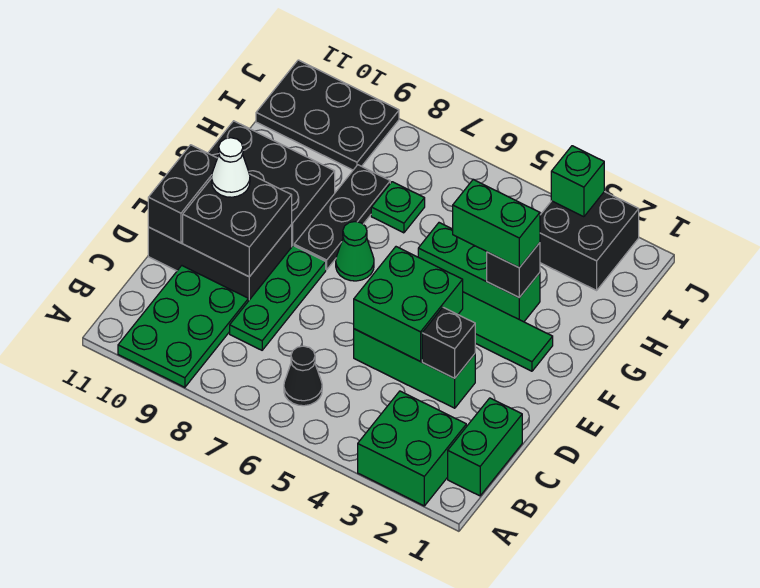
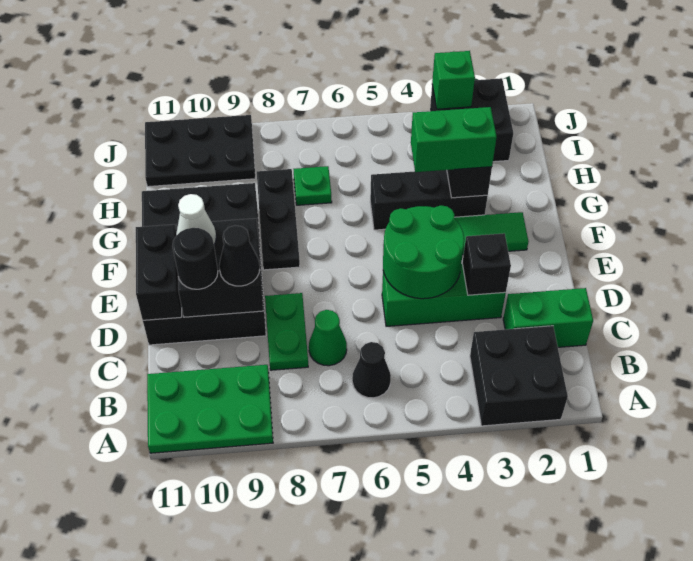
green 2x2 brick [358,391,466,506] -> black 2x2 brick [470,326,568,426]
green 2x3 plate [118,266,248,387] -> green 2x3 plate turned to [147,365,273,453]
green 1x2 brick [448,398,522,496] -> green 1x2 brick turned to [503,288,593,347]
green 1x3 plate [230,246,326,350] -> green 1x2 plate [265,293,308,370]
green 2x2 brick [354,247,463,361] -> green 2x2 round brick [383,206,464,299]
none -> black 1x1 cone [219,225,260,286]
none -> black 1x1 round brick [172,228,218,289]
green 1x1 cone [336,222,374,281] -> green 1x1 cone moved to [309,310,347,366]
green 1x3 brick [418,223,540,322] -> black 1x3 brick [370,170,488,230]

